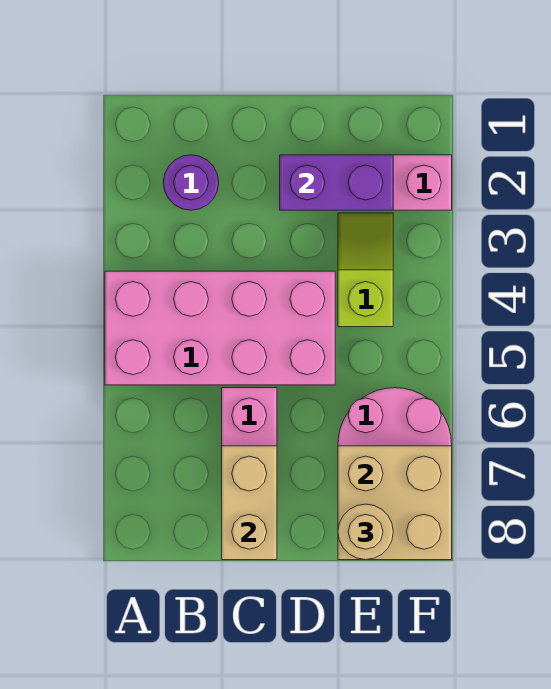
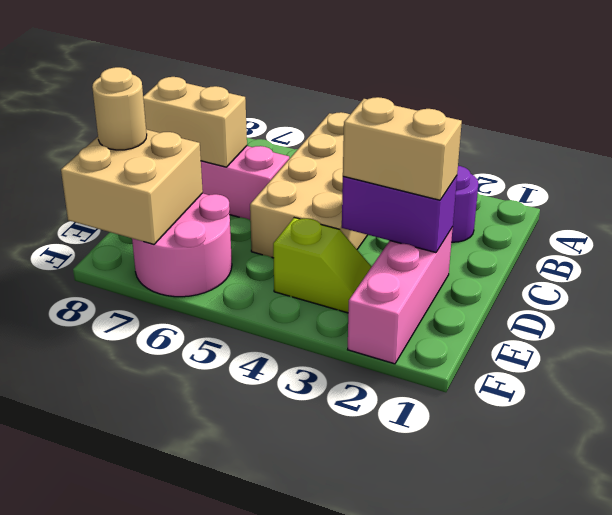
pink 2x4 brick [105,271,335,385] -> tan 2x4 brick [250,112,367,258]
purple 1x2 brick [280,155,393,210] -> purple 1x2 brick turned to [342,176,457,253]
none -> tan 1x2 brick [343,97,462,200]

